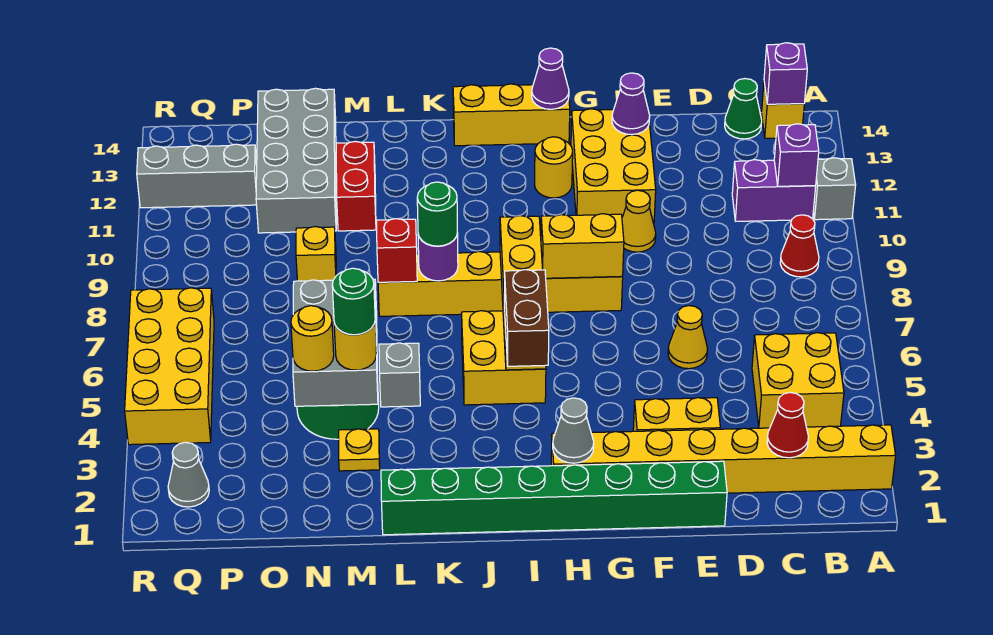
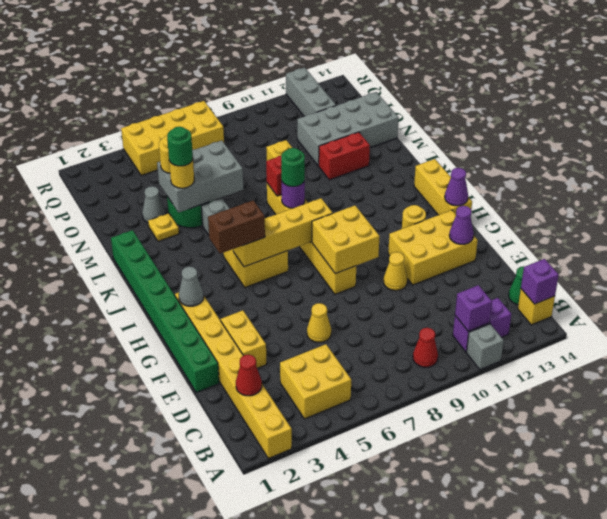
purple 1x2 brick [732,160,816,221] -> purple 1x2 brick turned to [453,298,511,352]
yellow 1x2 brick [541,214,624,278] -> yellow 2x2 brick [312,206,380,274]
grey 1x1 cone [168,442,209,507] -> grey 1x1 cone moved to [142,186,165,222]

